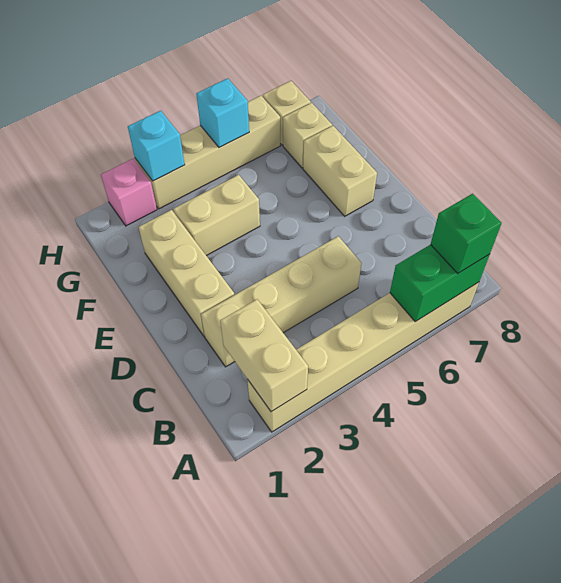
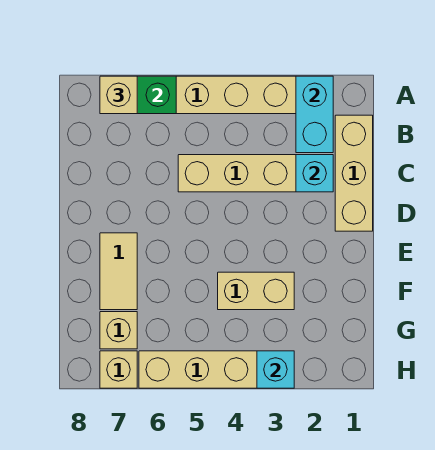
tan 1x2 brick [220,299,308,412] -> cyan 1x2 brick [296,76,333,153]
green 1x1 brick [431,194,502,274] -> tan 1x1 brick [100,76,137,114]
tan 1x3 brick [139,210,234,336] -> tan 1x3 brick moved to [335,115,373,231]
tan 1x2 brick [303,126,377,216] -> tan 1x2 tile [100,233,137,310]
pink 1x1 brick [101,159,157,226] -> none
cyan 1x1 brick [196,78,249,148] -> cyan 1x1 brick moved to [296,155,333,192]

